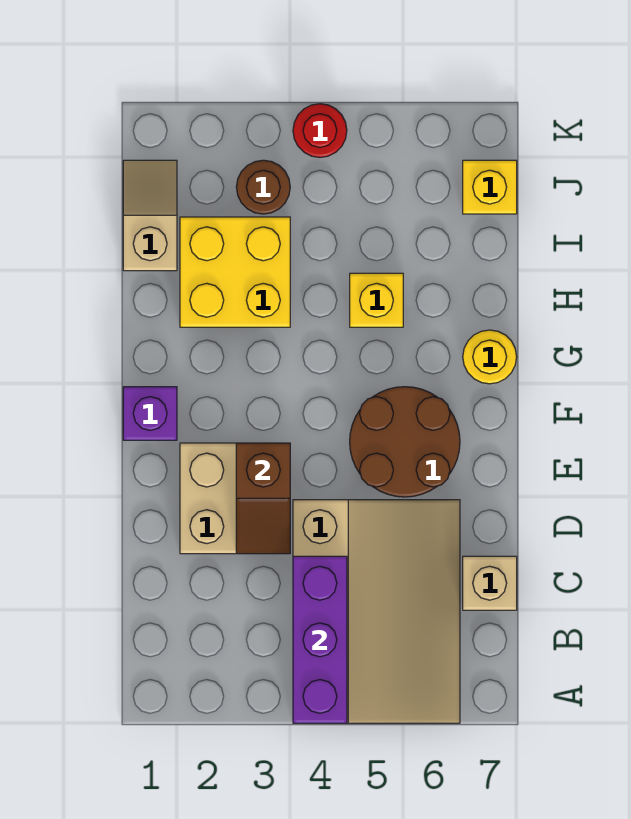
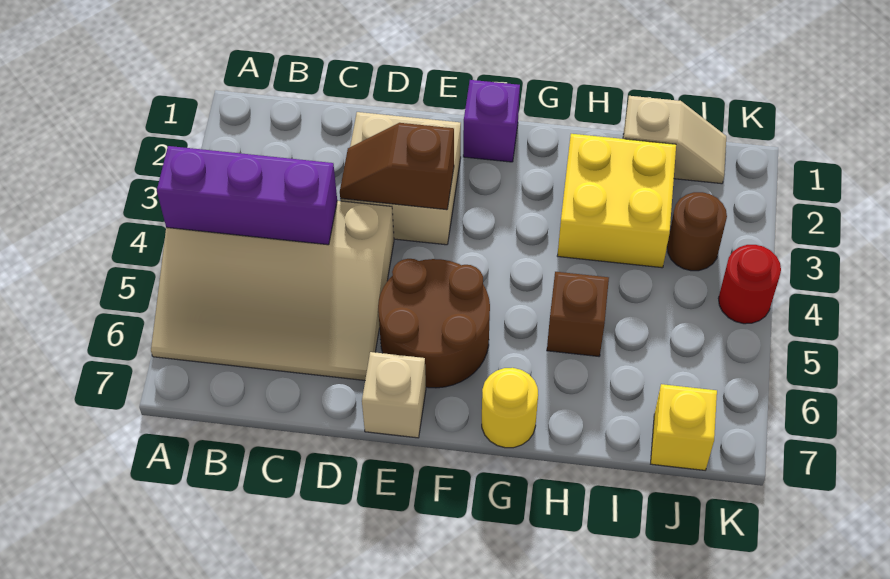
tan 1x1 brick [463,556,517,610] -> tan 1x1 brick moved to [362,352,426,438]
yellow 1x1 brick [350,273,403,327] -> brown 1x1 brick [547,272,609,356]

